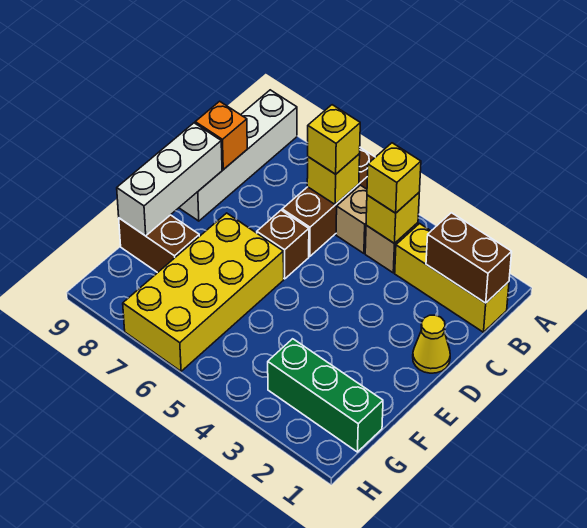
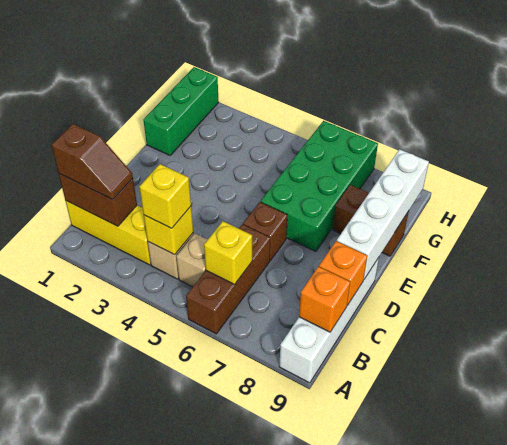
none -> brown 1x2 slope [52,124,133,200]
yellow 1x1 brick [308,105,360,174] -> none
none -> orange 1x1 brick [299,267,350,332]
yellow 1x1 cone [413,315,450,373] -> none
white 1x3 brick [117,123,222,236] -> white 1x4 brick [337,149,429,279]
yellow 2x4 brick [123,213,284,371] -> green 2x4 brick [261,121,378,252]
green 1x3 brick [268,339,383,452] -> green 1x3 brick turned to [143,67,219,155]

